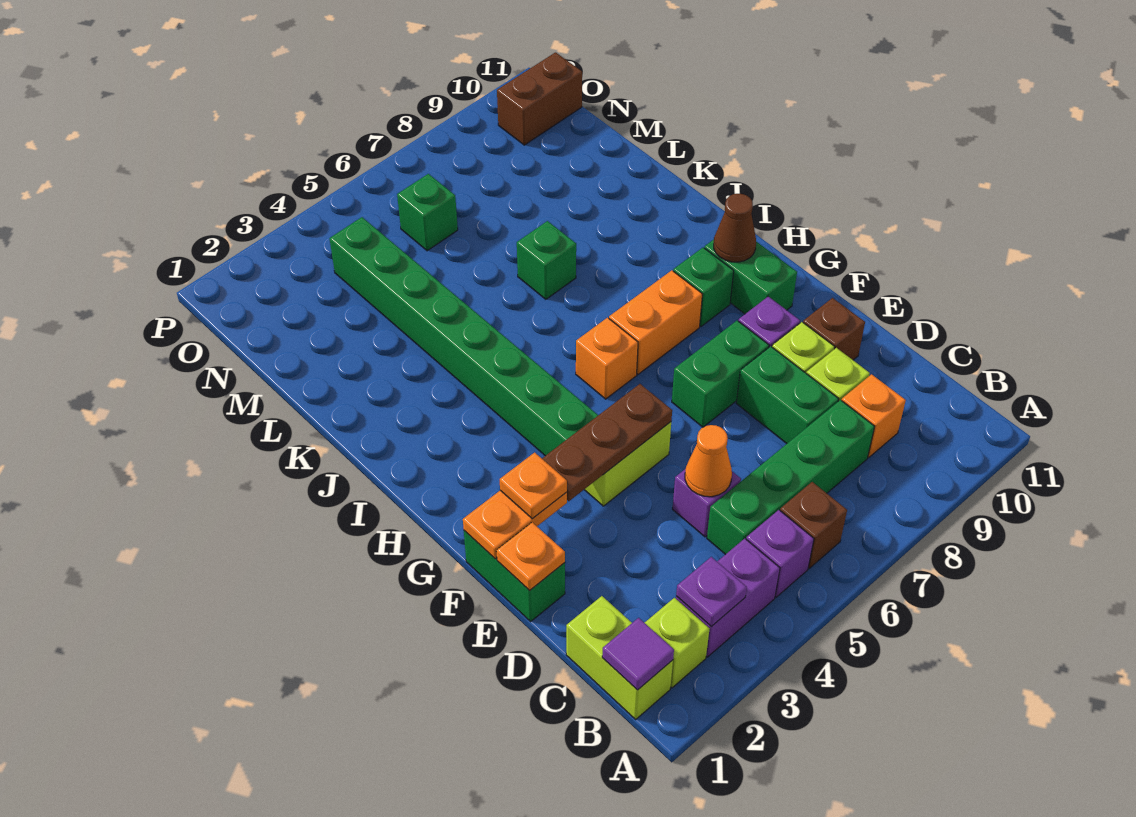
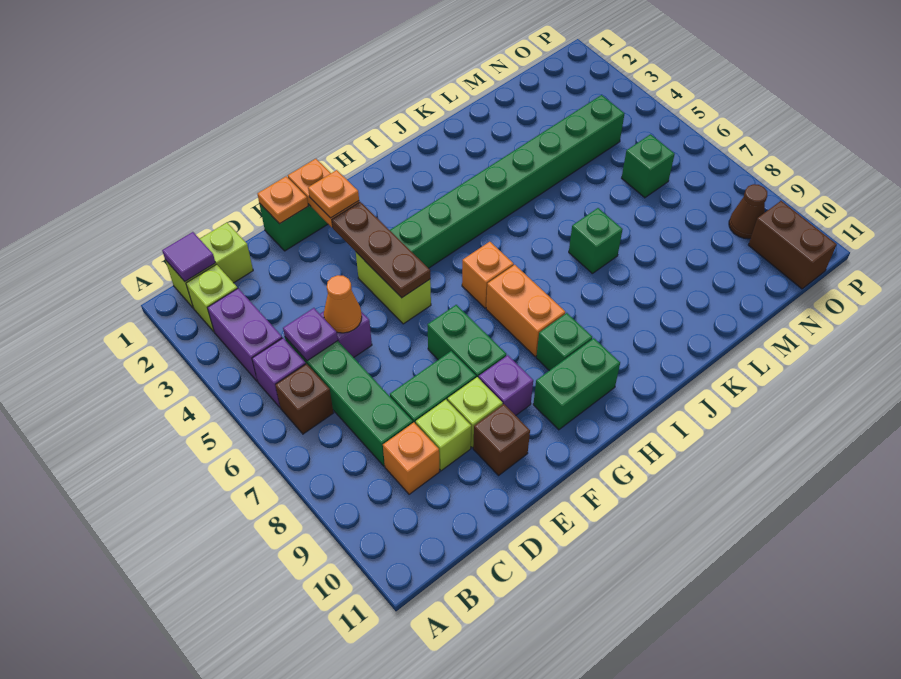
purple 1x1 plate [676,557,747,627] -> purple 1x1 plate moved to [283,308,338,361]
brown 1x1 cone [714,194,756,262] -> brown 1x1 cone moved to [729,184,767,239]

